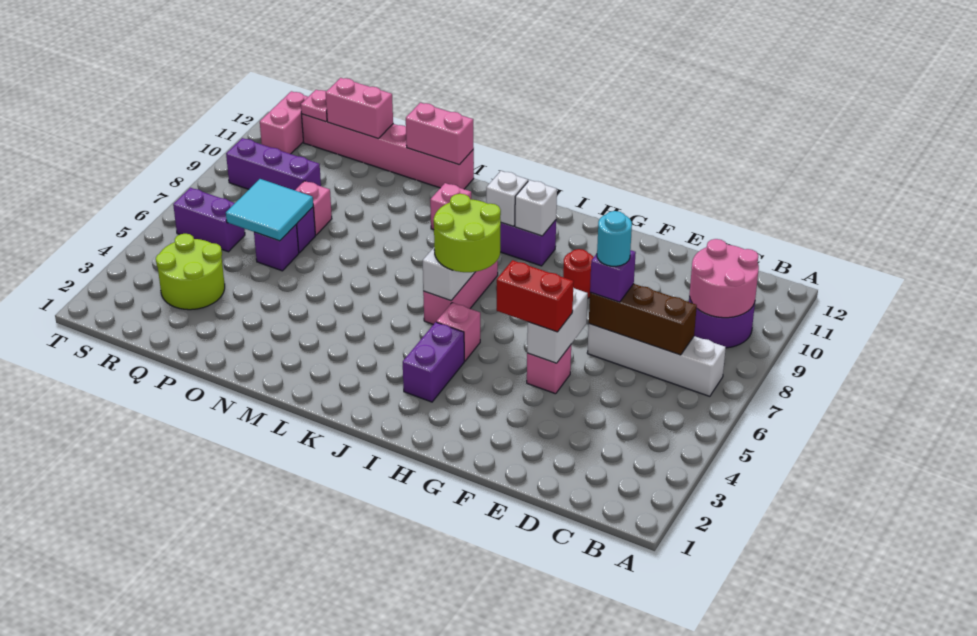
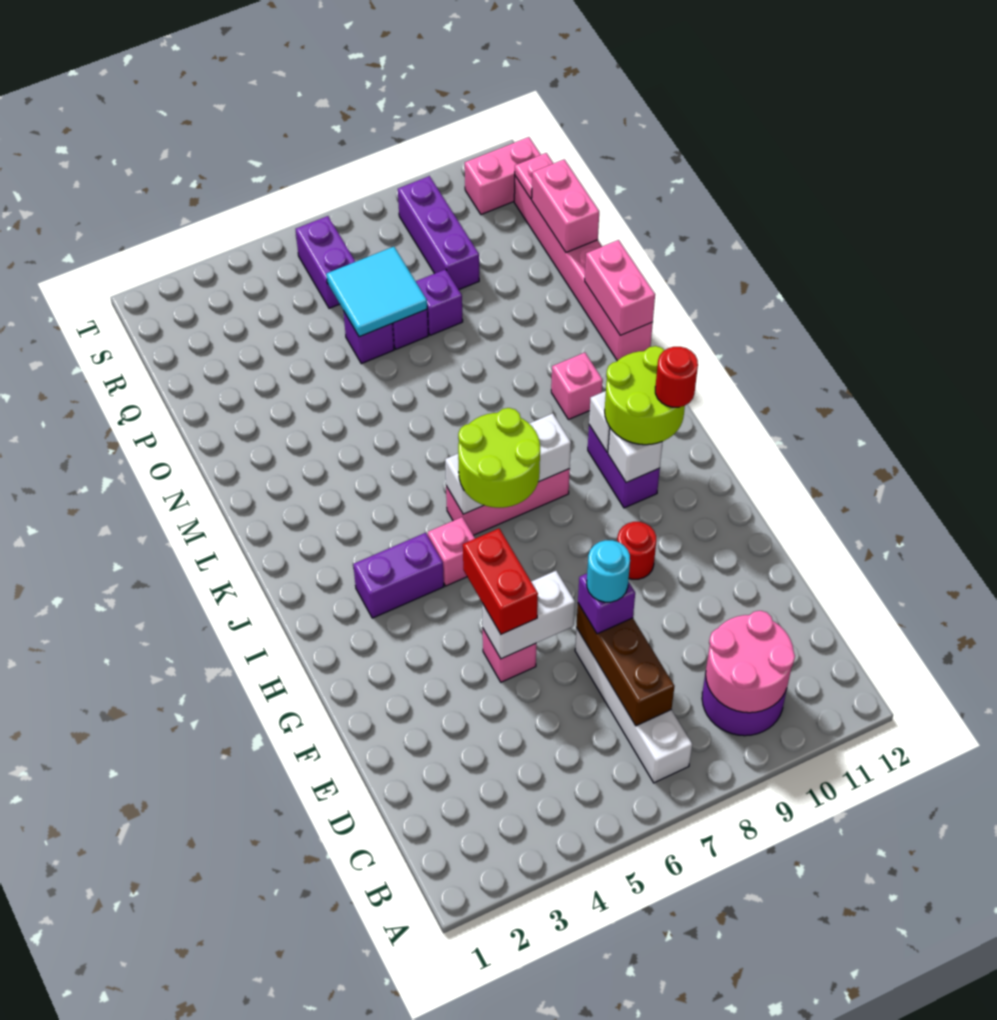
none -> red 1x1 round brick [655,347,698,407]
pink 1x1 brick [295,181,332,235] -> purple 1x1 brick [416,269,463,335]
lime 2x2 round brick [156,234,225,310] -> lime 2x2 round brick moved to [605,346,685,445]

